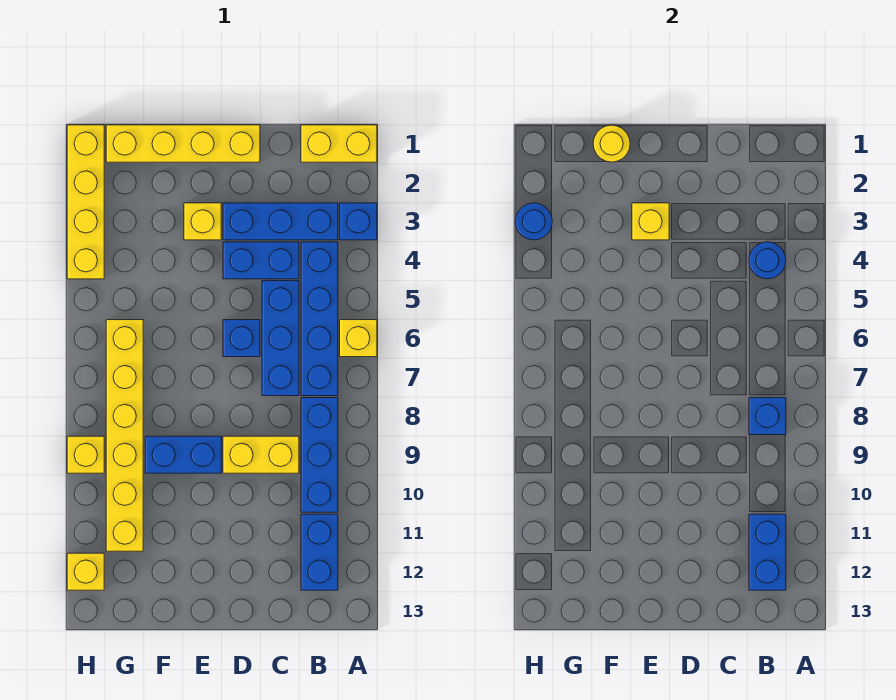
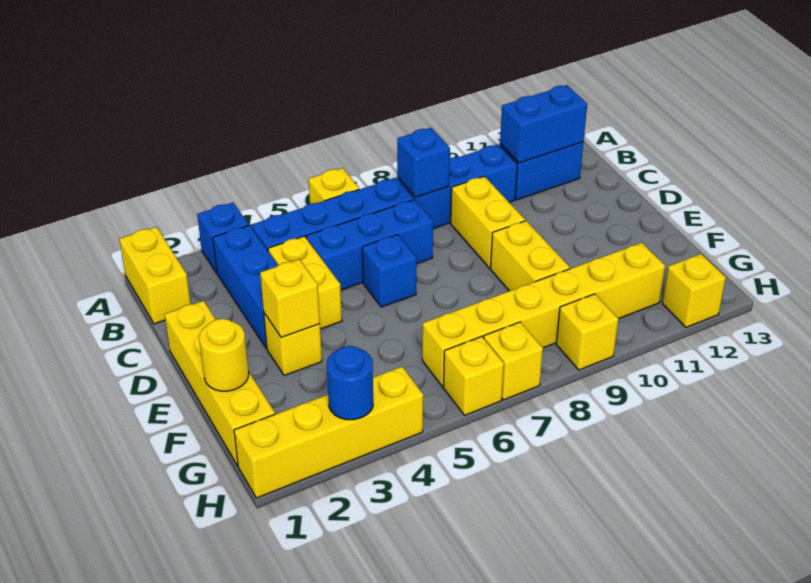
blue 1x1 round brick [749,242,786,279] -> none
blue 1x2 brick [223,242,299,279] -> yellow 1x2 brick [268,236,342,329]
blue 1x2 brick [145,436,221,473] -> yellow 1x2 brick [491,221,570,291]
none -> yellow 1x1 brick [443,336,504,415]
none -> yellow 1x1 brick [484,322,543,400]

